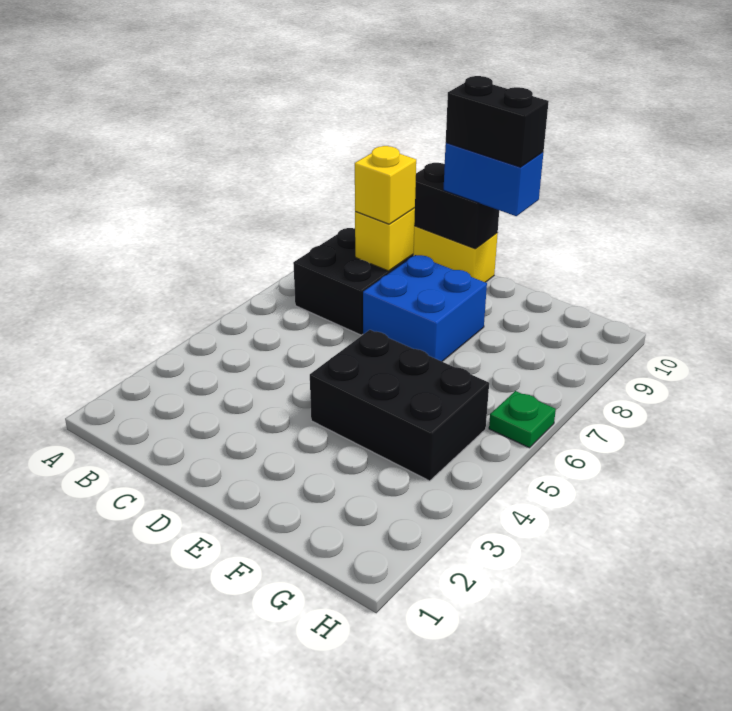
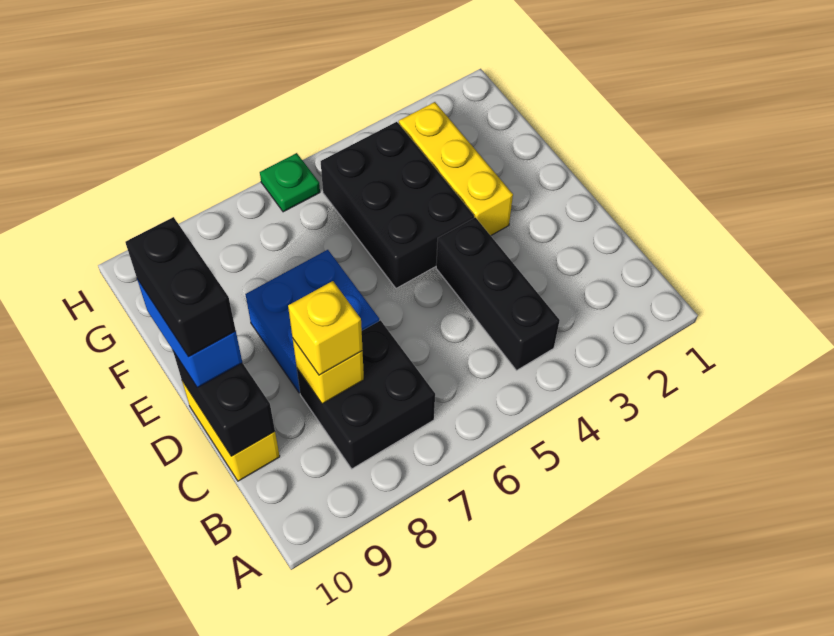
none -> black 1x3 brick [436,217,560,370]
none -> yellow 1x3 brick [399,102,513,236]

